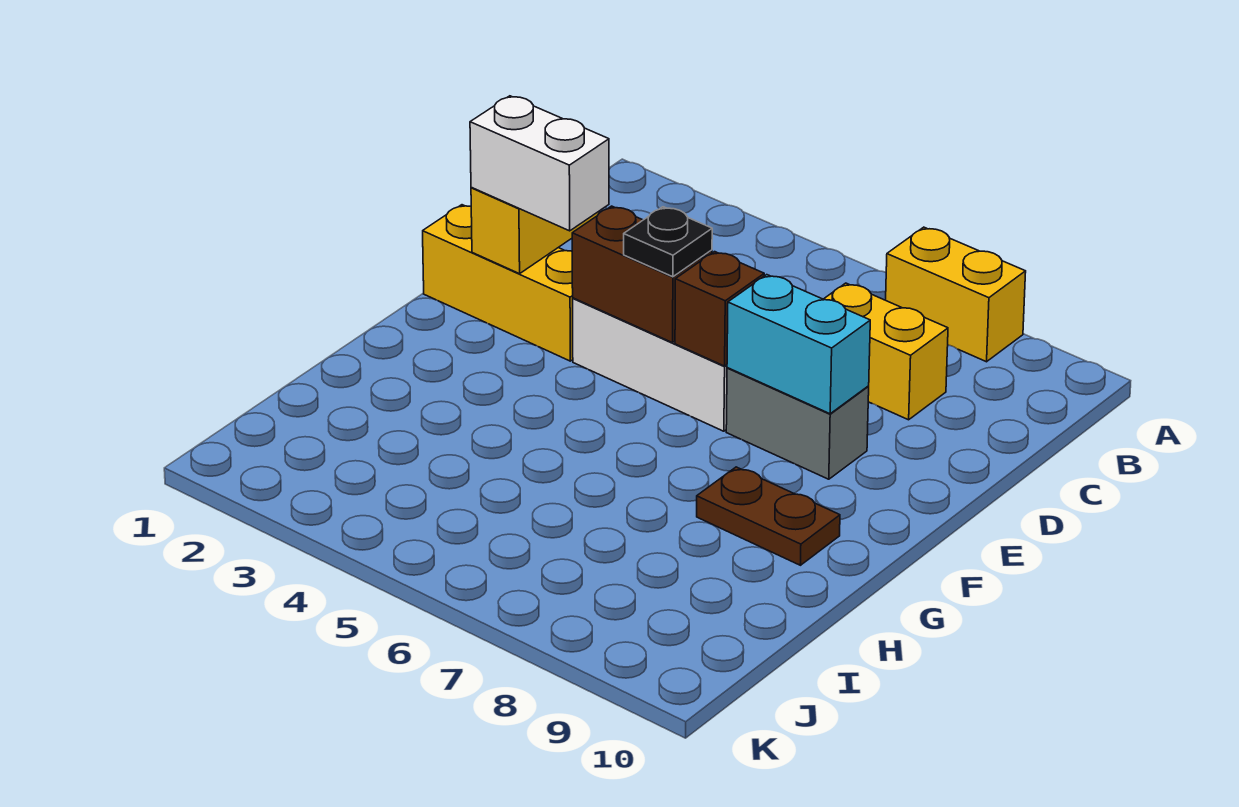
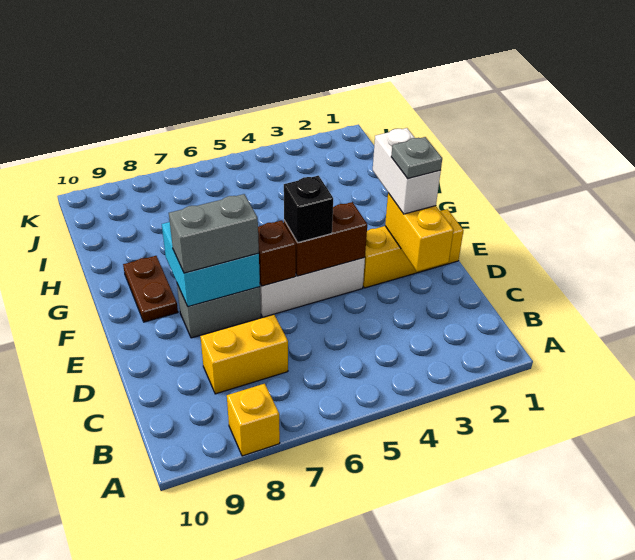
yellow 1x2 brick [886,227,1026,362] -> yellow 1x1 brick [227,384,280,456]
white 1x2 brick [470,96,609,231] -> white 1x2 brick turned to [373,128,441,214]
none -> grey 1x1 plate [391,137,442,179]
black 1x1 plate [624,207,712,277] -> black 1x1 brick [284,176,333,243]
cyan 1x2 brick [727,275,870,414] -> cyan 2x2 brick [162,222,260,307]
none -> grey 1x2 brick [169,194,259,273]
brown 1x2 plate [697,467,840,565] -> brown 1x2 plate turned to [123,256,178,322]

